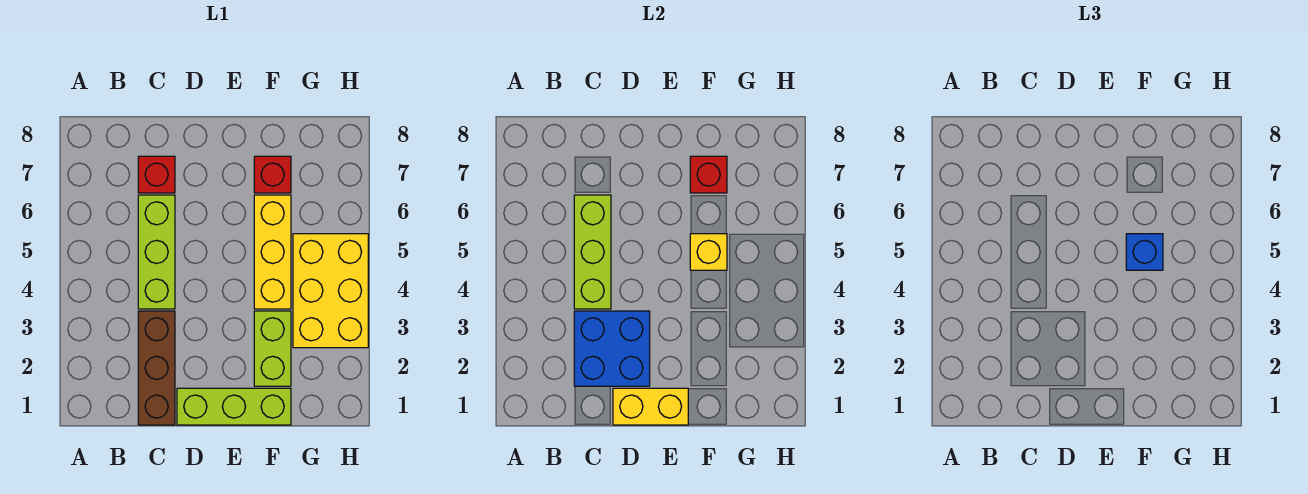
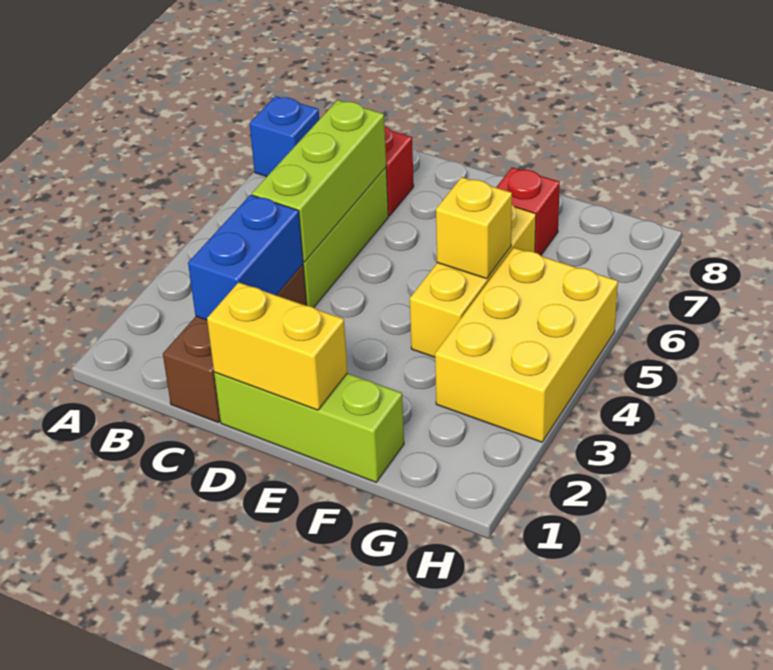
blue 2x2 brick [574,311,650,386] -> blue 1x2 brick [188,195,303,320]
lime 1x2 brick [254,311,291,386] -> none
blue 1x1 brick [1126,234,1163,270] -> blue 1x1 brick moved to [250,96,319,177]
red 1x1 brick [690,156,727,193] -> none

